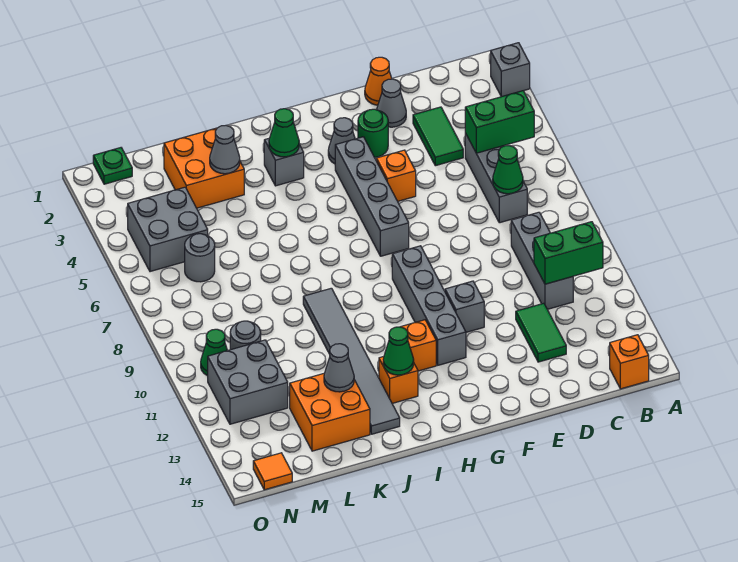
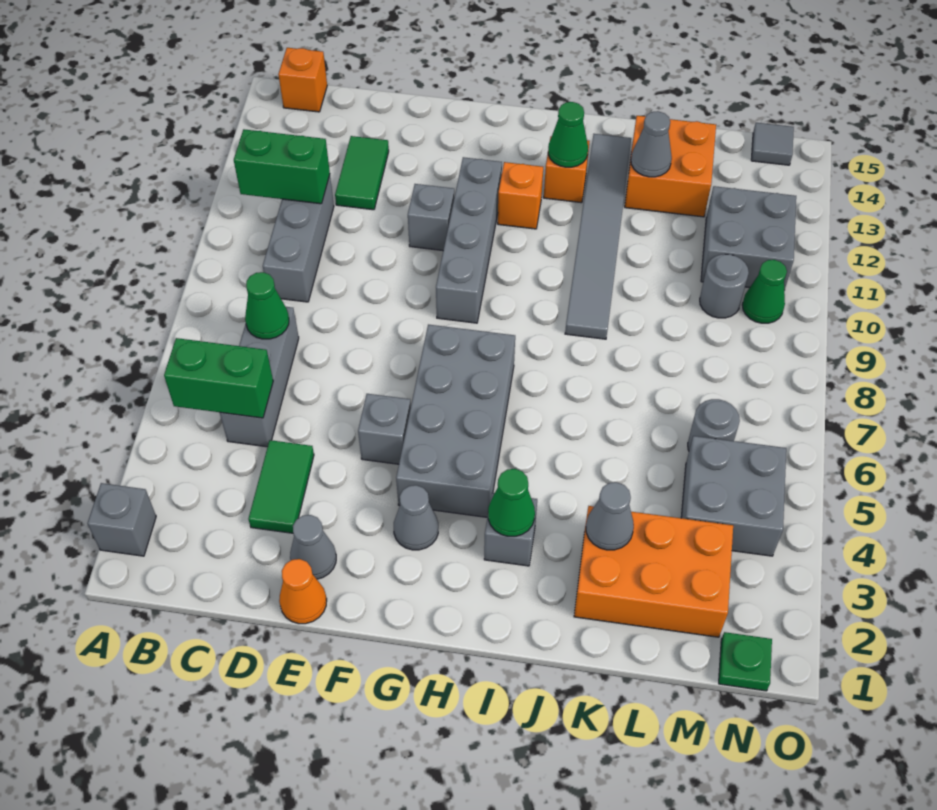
green 1x1 round brick [358,109,388,157] -> none
orange 1x1 brick [376,150,416,201] -> grey 1x1 brick [358,394,411,464]
grey 1x4 brick [335,137,409,256] -> grey 2x4 brick [396,325,515,517]
orange 2x2 brick [164,128,244,208] -> orange 2x3 brick [574,506,733,637]
orange 1x1 tile [253,453,292,490] -> grey 1x1 tile [751,123,794,165]

